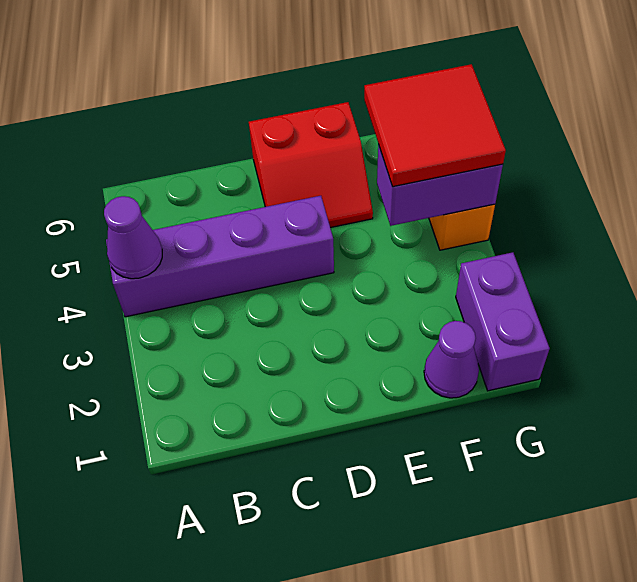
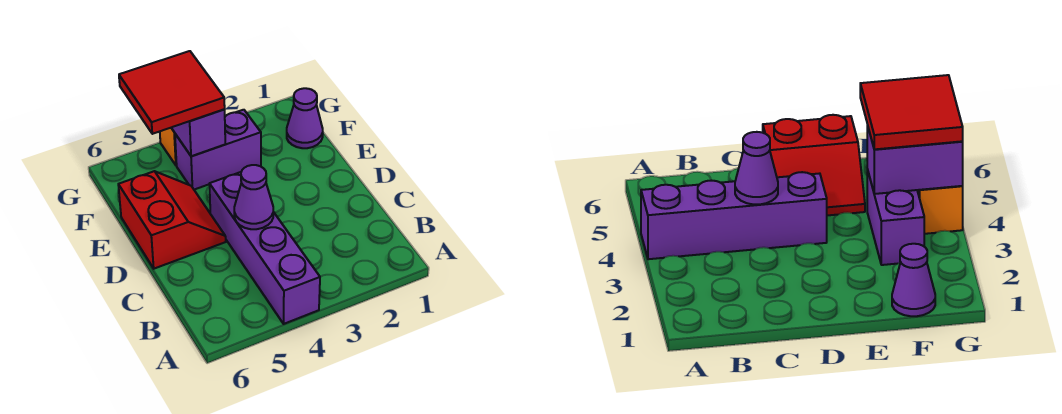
purple 1x1 cone [104,196,162,279] -> purple 1x1 cone moved to [234,165,273,229]
purple 1x2 brick [456,252,550,391] -> purple 1x2 brick moved to [175,110,261,190]

